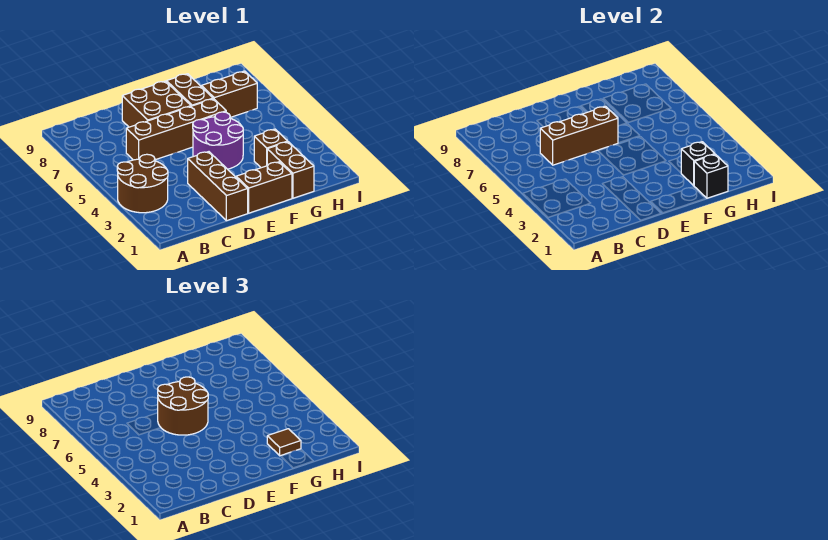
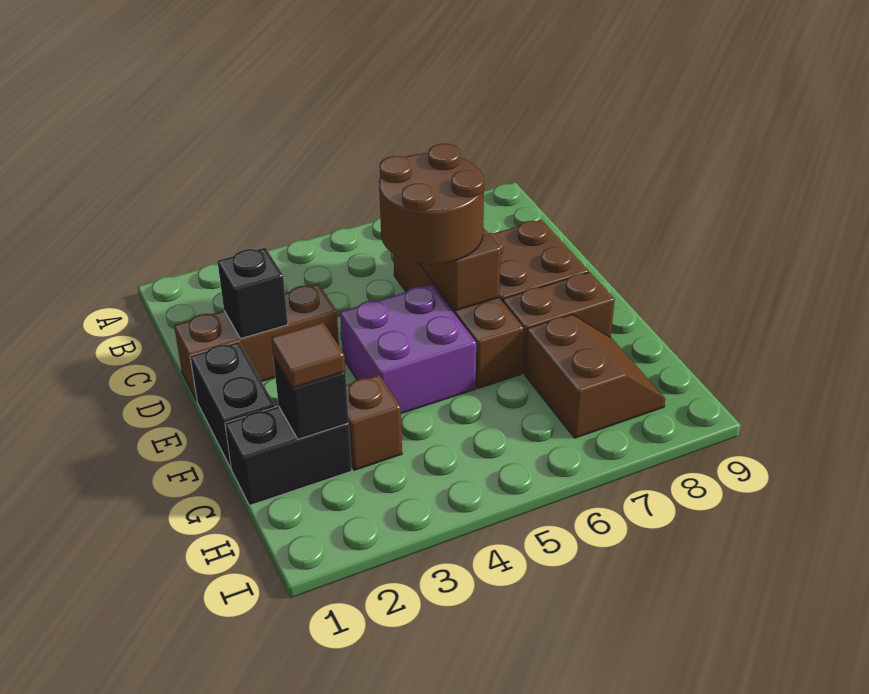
brown 2x2 round brick [117,154,168,213] -> none
brown 1x2 brick [236,162,292,213] -> black 1x2 brick [190,342,275,468]
purple 2x2 round brick [193,112,243,169] -> purple 2x2 brick [340,285,476,413]
brown 1x2 brick [267,142,314,198] -> black 1x2 brick [225,406,352,505]
black 1x1 brick [694,154,728,198] -> black 1x1 brick moved to [217,248,288,339]

